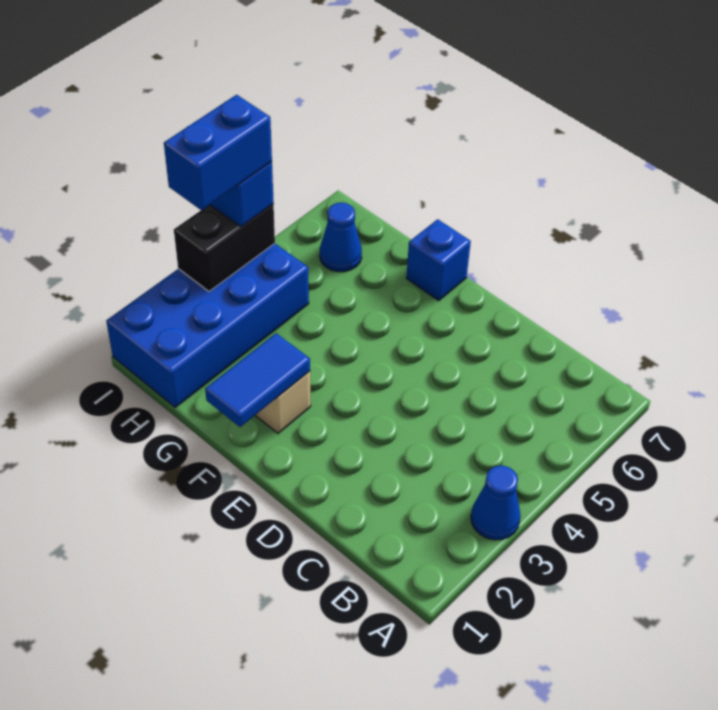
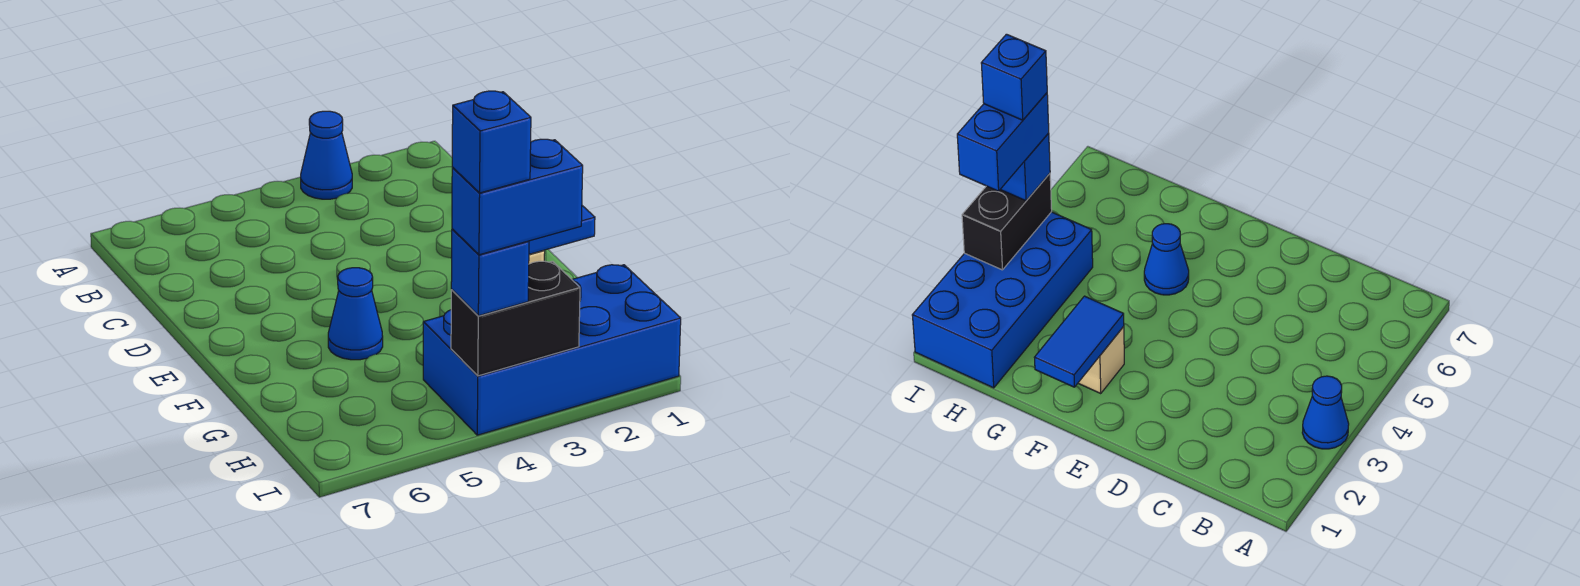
blue 1x1 brick [406,219,471,301] -> blue 1x1 brick moved to [452,91,531,193]
blue 1x1 cone [320,203,362,272] -> blue 1x1 cone moved to [328,268,383,360]

